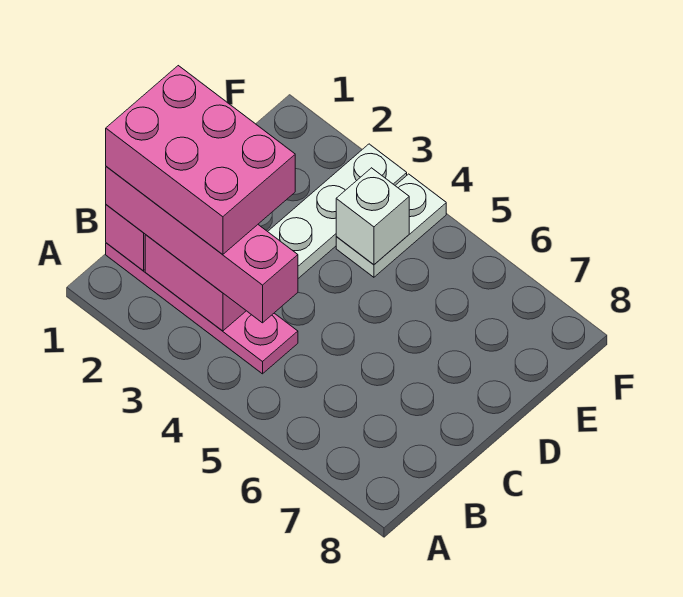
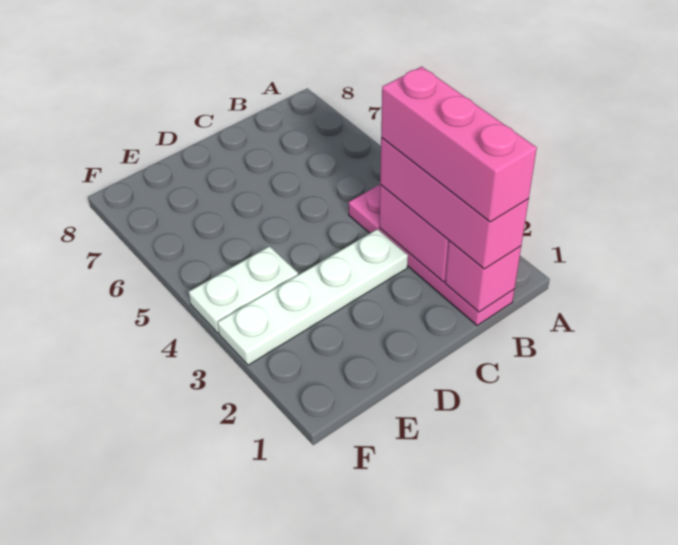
pink 1x4 brick [106,166,298,323] -> pink 1x3 brick [380,138,529,269]
pink 2x3 brick [106,66,295,254] -> pink 1x3 brick [381,67,537,222]
white 1x1 brick [336,168,409,265] -> none

